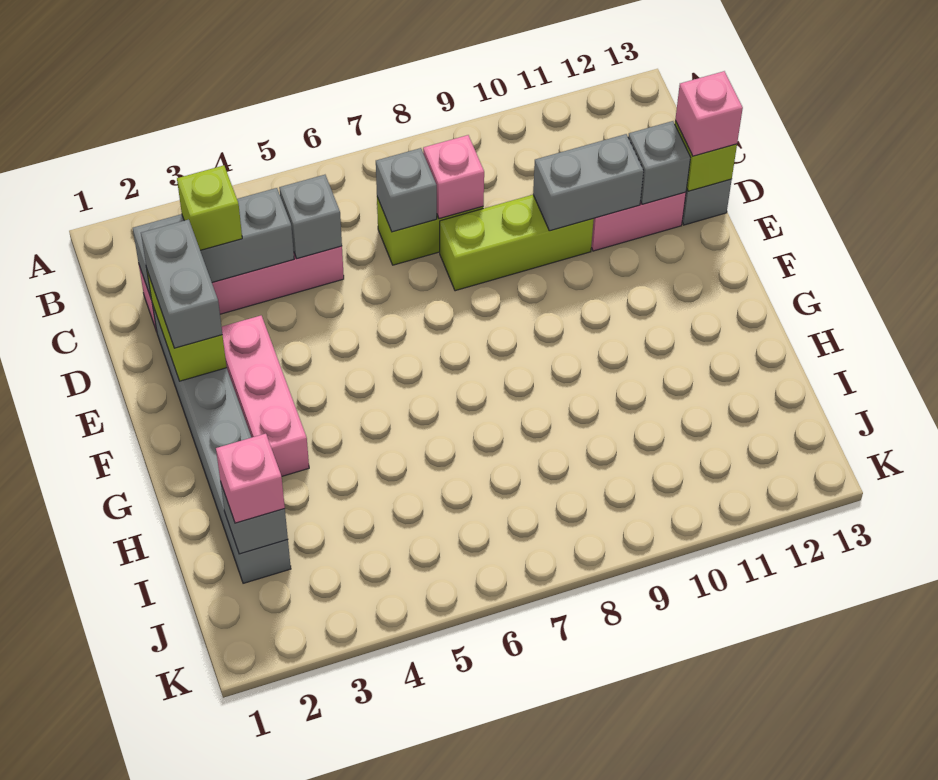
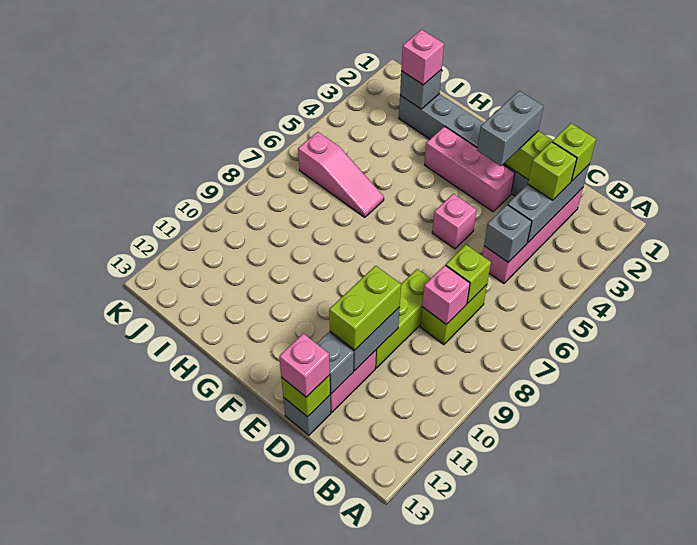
none -> lime 1x1 brick [552,123,596,181]
grey 1x1 brick [376,148,437,232] -> lime 1x1 brick [446,245,491,303]
grey 1x2 brick [141,219,222,348] -> grey 1x2 brick turned to [477,91,543,166]
none -> lime 1x2 brick [329,266,401,350]
none -> pink 1x1 brick [432,194,476,249]
none -> pink 1x3 slope [298,132,384,217]

